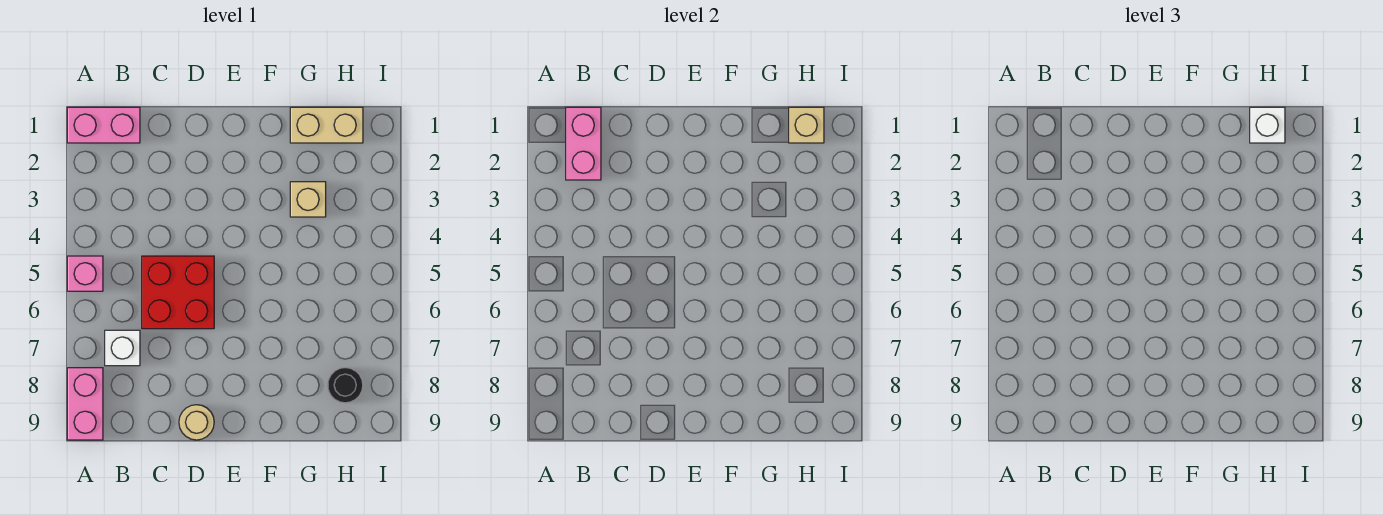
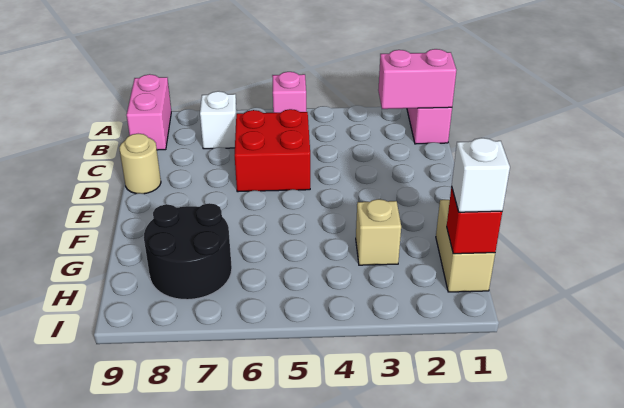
pink 1x2 brick [67,368,103,440] -> pink 1x2 brick turned to [127,74,171,150]
tan 1x1 brick [789,107,824,143] -> red 1x1 brick [447,186,502,254]
black 1x1 round brick [328,368,363,403] -> black 2x2 round brick [144,203,232,300]

